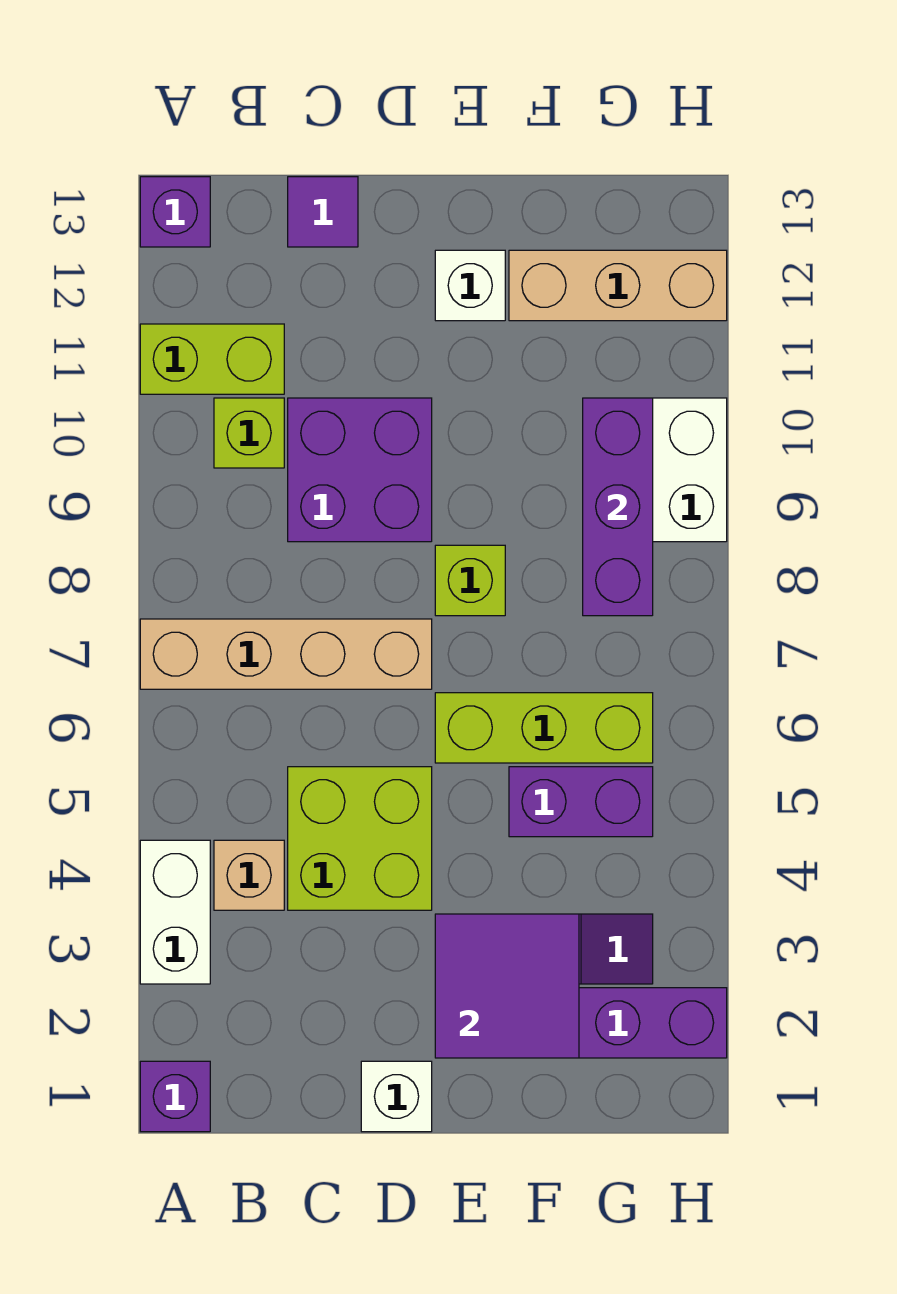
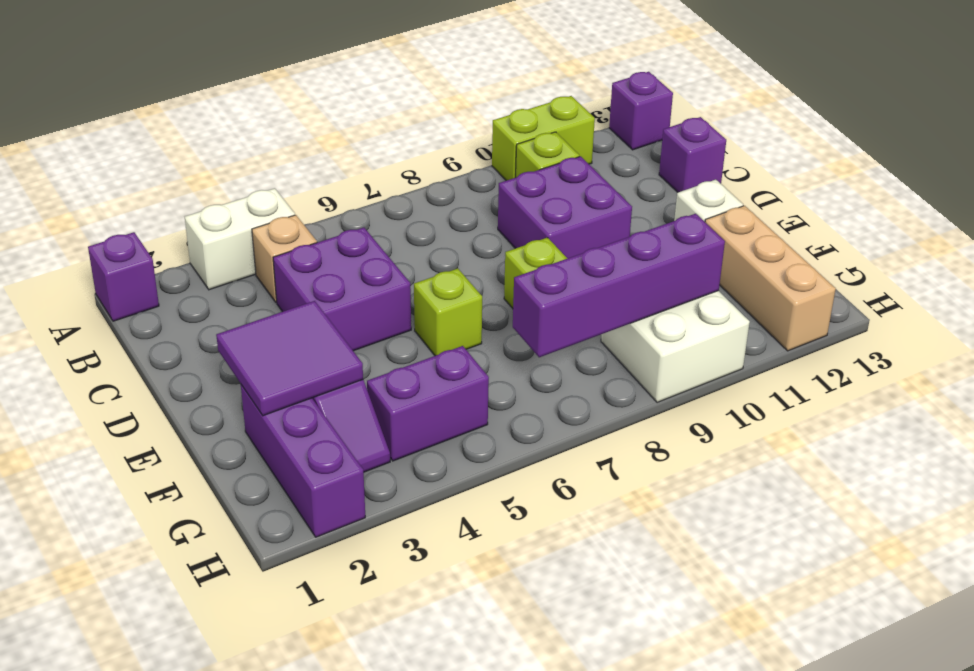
tan 1x4 brick [140,619,432,689] -> none
lime 1x2 brick [140,324,284,394] -> lime 1x2 brick turned to [492,96,595,181]
lime 2x2 brick [288,767,432,910] -> purple 2x2 brick [273,227,411,351]
purple 1x1 tile [288,177,358,247] -> purple 1x1 brick [659,117,726,192]
white 1x1 brick [361,1061,432,1132] -> none
lime 1x3 brick [435,693,653,763] -> lime 1x1 brick [414,268,482,356]
purple 1x2 brick [509,767,653,837] -> purple 1x2 brick turned to [367,346,489,461]
purple 1x3 brick [583,398,653,616] -> purple 1x4 brick [513,214,725,357]

